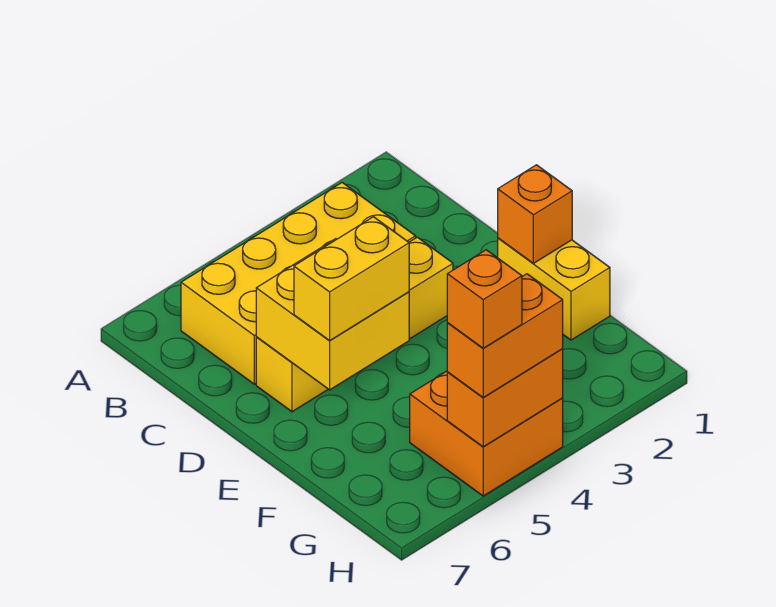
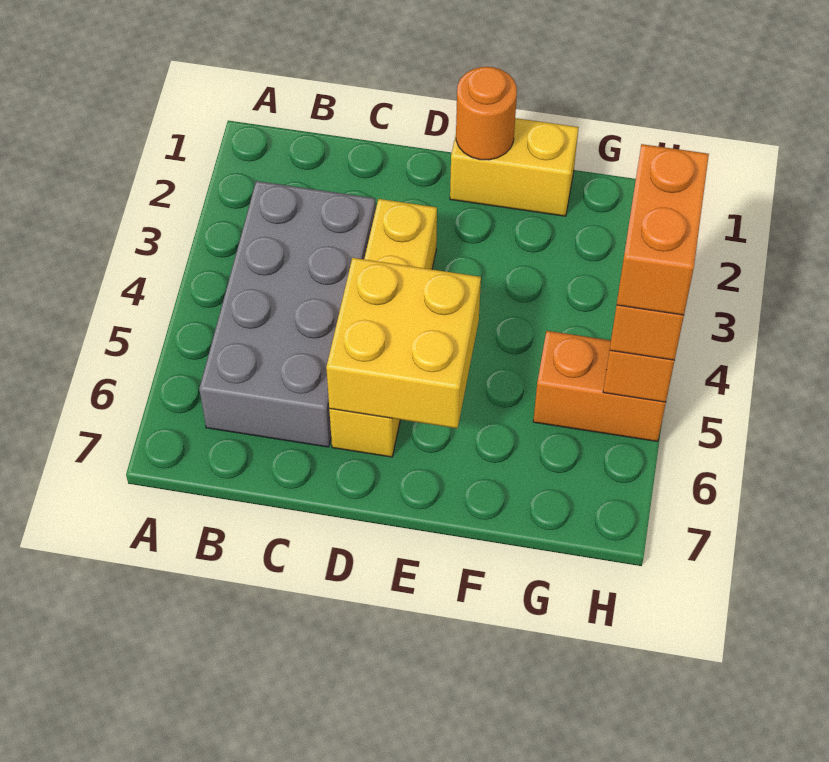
yellow 2x4 brick [181,183,416,384] -> grey 2x4 brick [199,181,376,447]
orange 1x1 brick [498,165,572,263] -> orange 1x1 round brick [456,67,517,160]
yellow 1x2 brick [294,217,409,340] -> none
orange 2x2 brick [410,371,563,496] -> orange 1x2 brick [533,331,666,441]
orange 1x1 brick [447,250,522,348] -> orange 1x2 brick [617,144,709,315]

